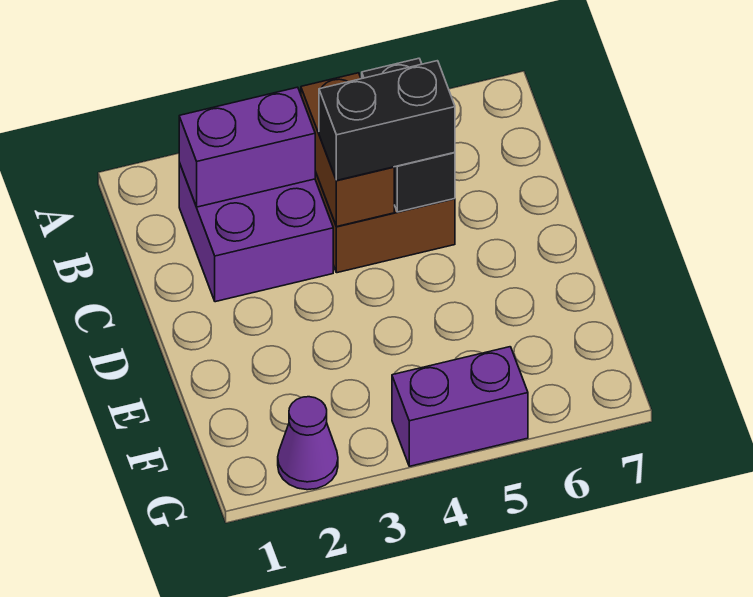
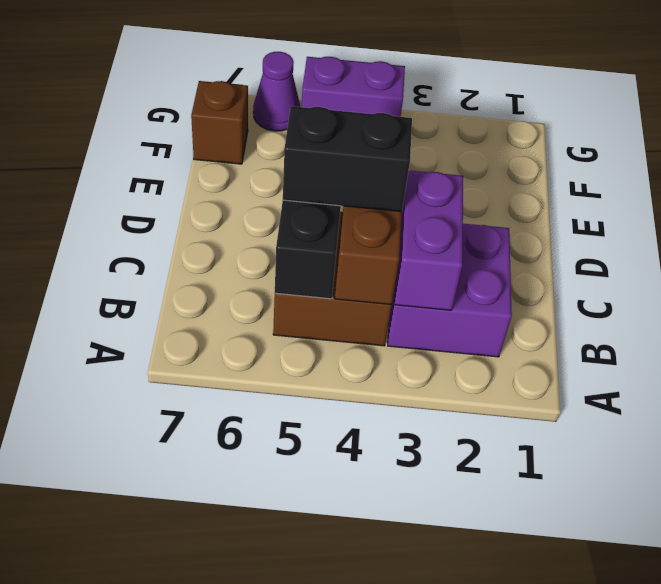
purple 1x2 brick [179,87,315,207] -> purple 1x2 brick turned to [395,171,463,310]
none -> brown 1x1 brick [191,81,248,164]
purple 1x1 cone [278,397,338,490] -> purple 1x1 cone moved to [253,52,300,131]

